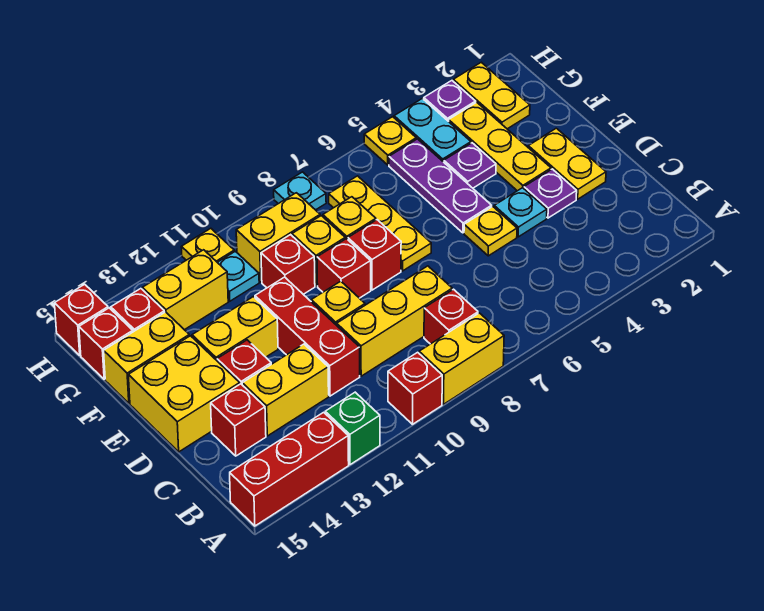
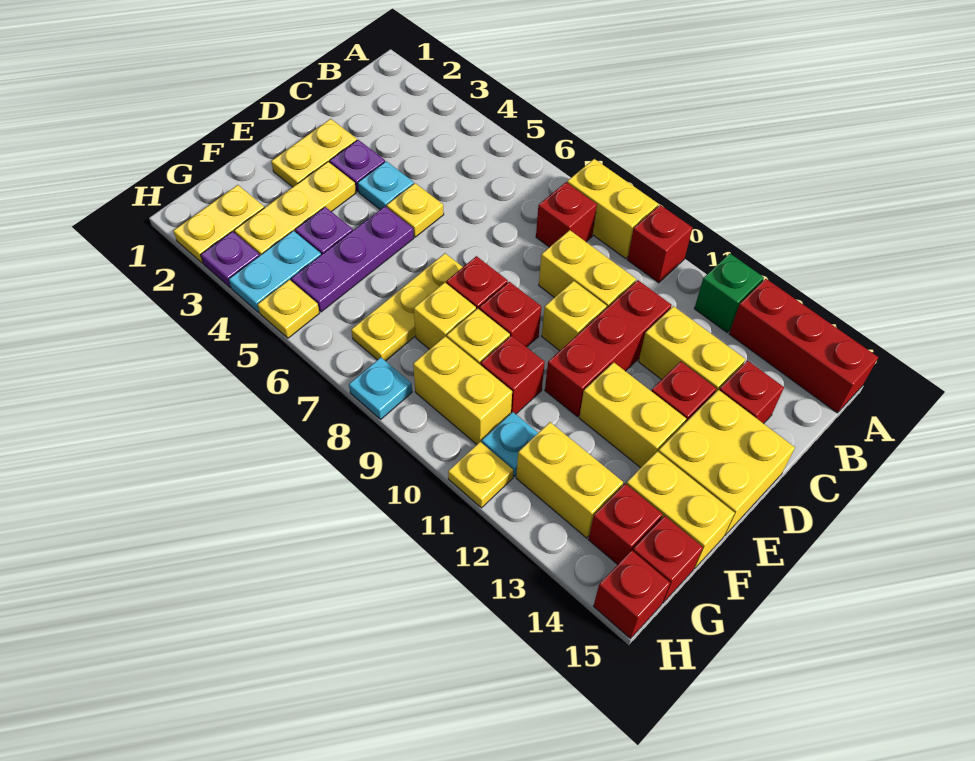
yellow 1x3 brick [337,266,452,376] -> yellow 1x2 brick [539,230,636,309]

